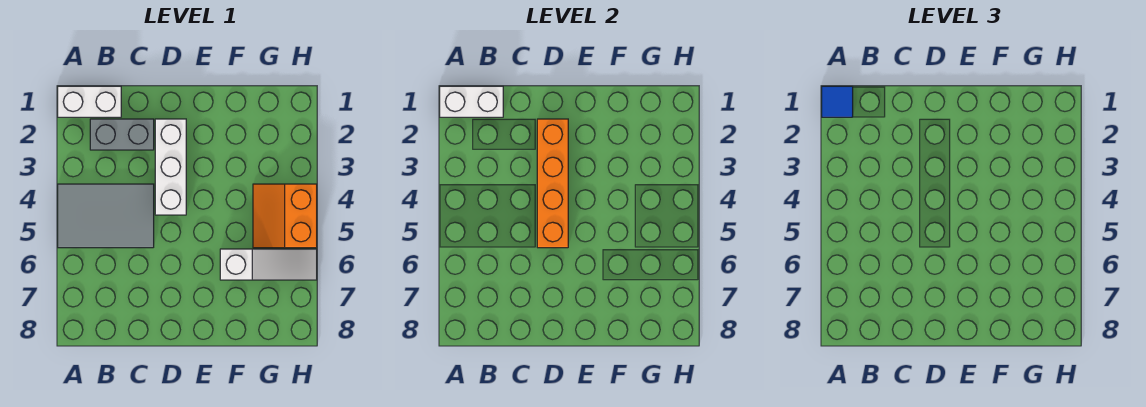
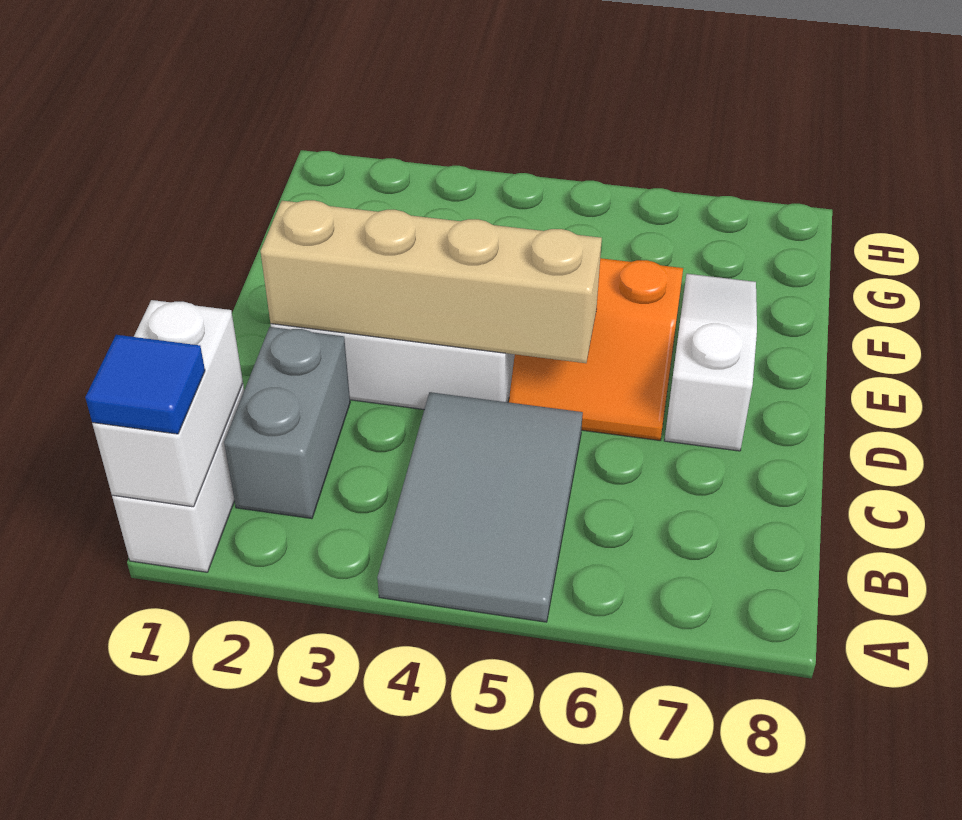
orange 1x4 brick [537,119,568,248] -> tan 1x4 brick [261,200,602,363]
white 1x3 slope [220,249,317,280] -> white 1x3 slope moved to [664,274,757,451]
orange 2x2 slope [253,184,317,248] -> orange 2x2 slope moved to [509,258,683,440]

